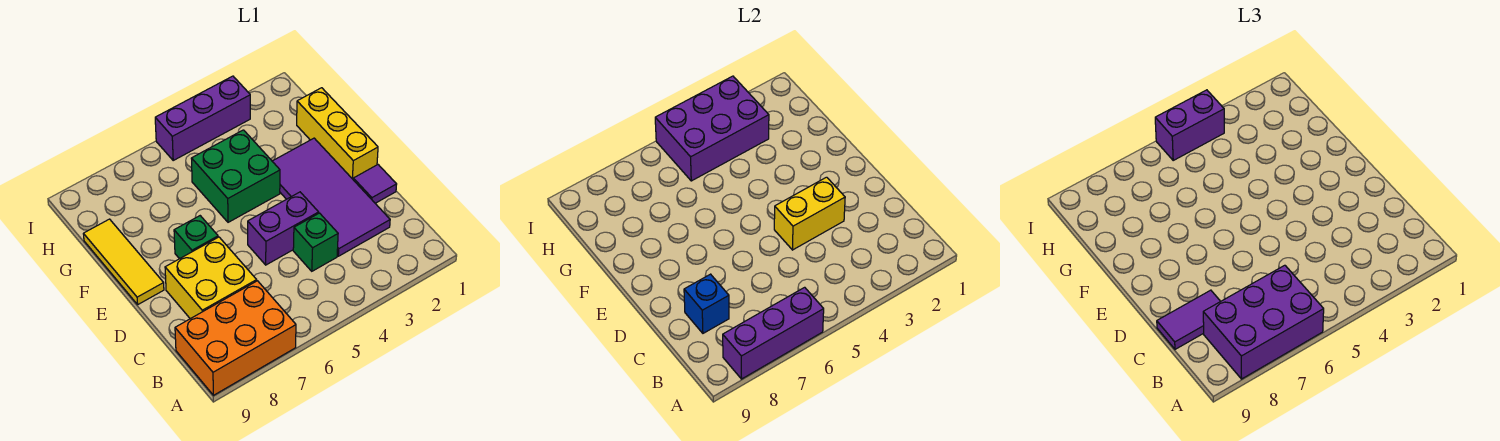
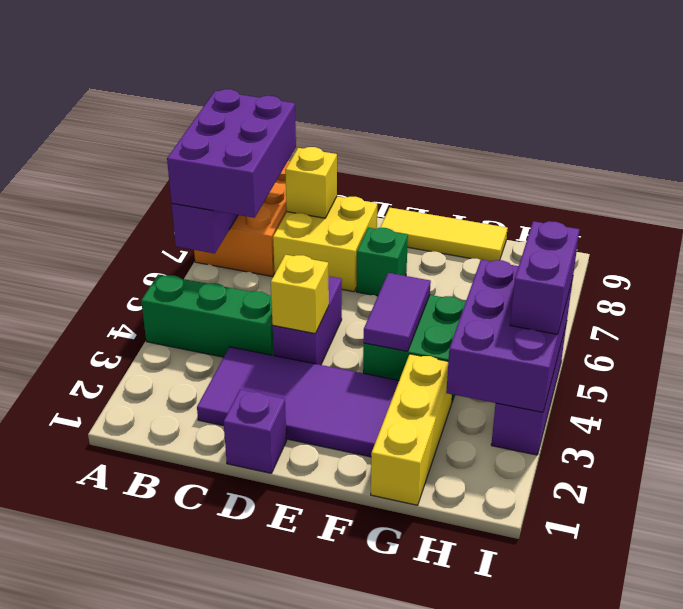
green 1x1 brick [293,213,338,271] -> green 1x3 brick [141,274,274,357]
blue 1x1 brick [684,274,729,333] -> yellow 1x1 brick [285,147,337,218]
purple 1x2 tile [1157,290,1221,349] -> purple 1x2 tile moved to [364,273,431,351]
purple 1x1 tile [353,165,397,203] -> purple 1x1 brick [224,390,287,473]
yellow 1x2 brick [774,177,845,250] -> yellow 1x1 brick [271,255,329,334]
yellow 1x3 brick [297,88,378,179] -> yellow 1x3 brick turned to [371,354,452,505]

